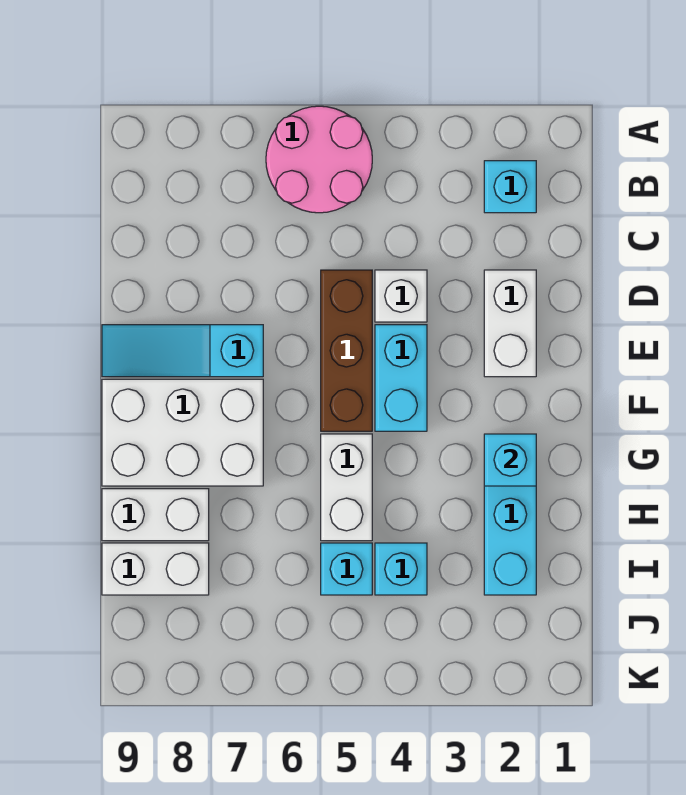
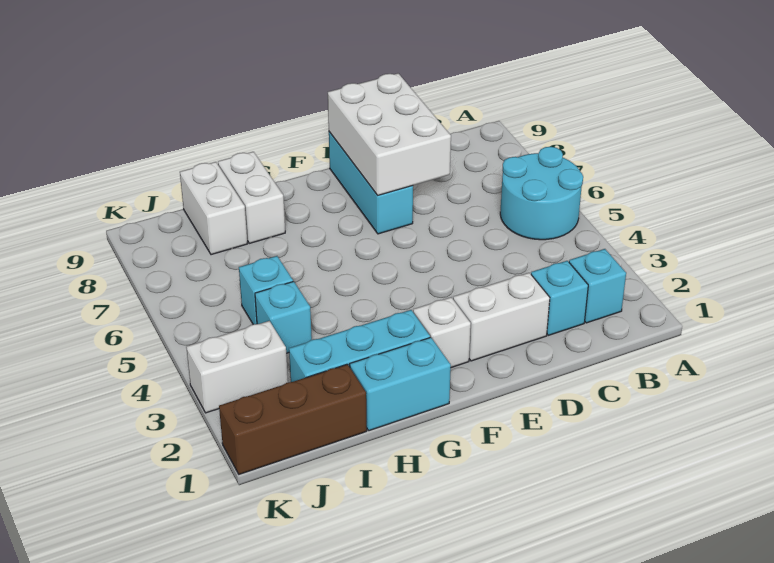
pink 2x2 round brick [266,106,372,213] -> cyan 2x2 round brick [500,147,583,240]
white 1x1 brick [375,270,427,322] -> white 1x1 brick moved to [413,297,471,368]
brown 1x3 brick [321,270,372,431] -> brown 1x3 brick moved to [219,364,367,474]
cyan 1x2 brick [375,325,427,431] -> cyan 1x2 brick moved to [350,337,451,431]
cyan 1x3 slope [102,325,263,377] -> cyan 1x3 brick [329,132,413,234]
white 2x3 brick [102,379,263,486] -> white 2x3 brick moved to [328,73,451,195]
cyan 1x1 brick [484,434,536,486] -> cyan 1x1 brick moved to [531,261,588,335]
white 1x2 brick [321,434,372,541] -> white 1x2 brick moved to [186,321,288,413]

